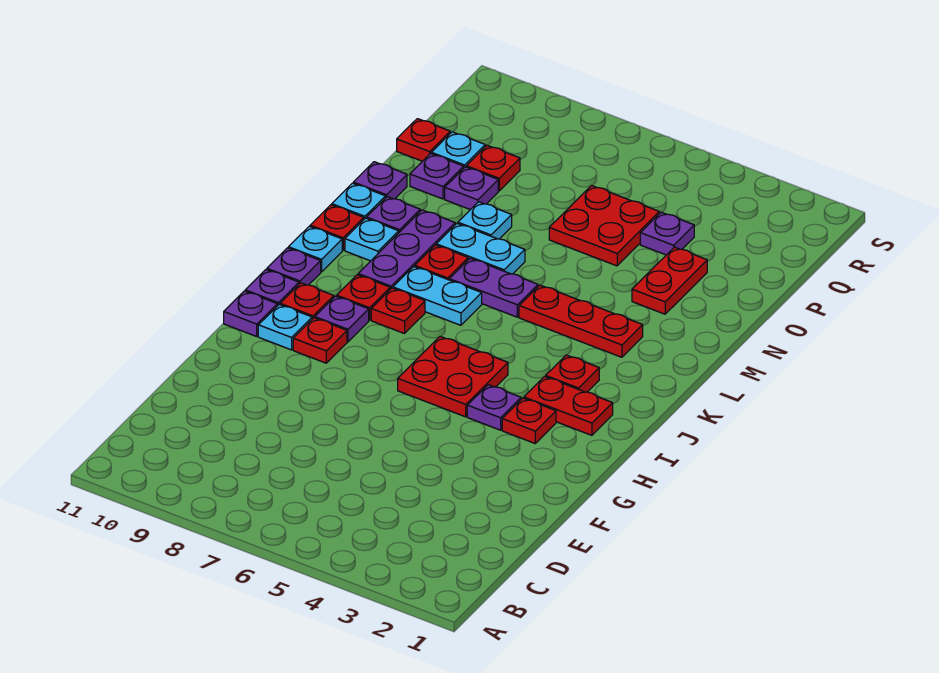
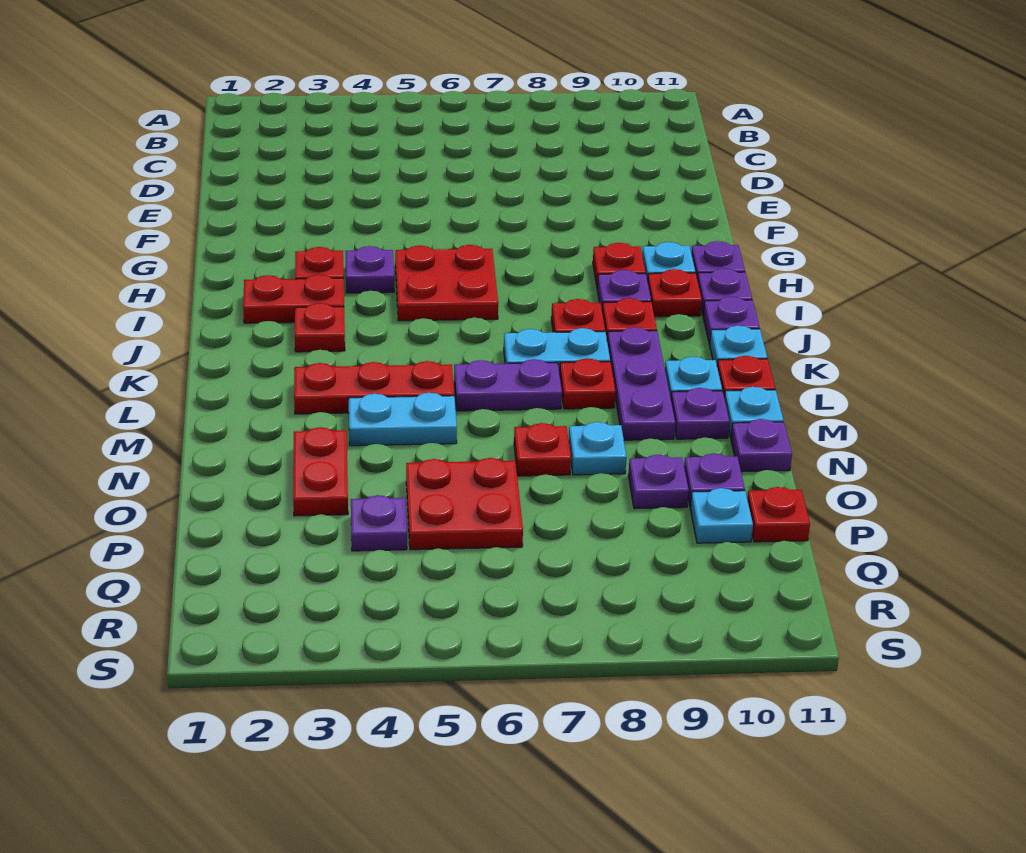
cyan 1x2 plate [436,224,525,274] -> cyan 1x2 plate moved to [349,393,457,446]
red 1x1 plate [466,145,520,191] -> red 1x1 plate moved to [514,423,571,476]

